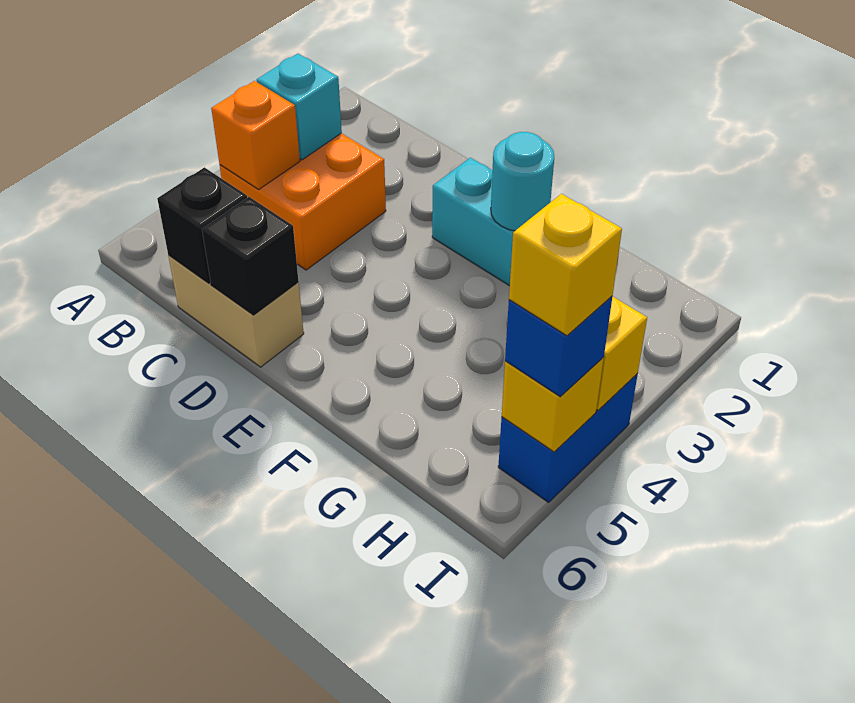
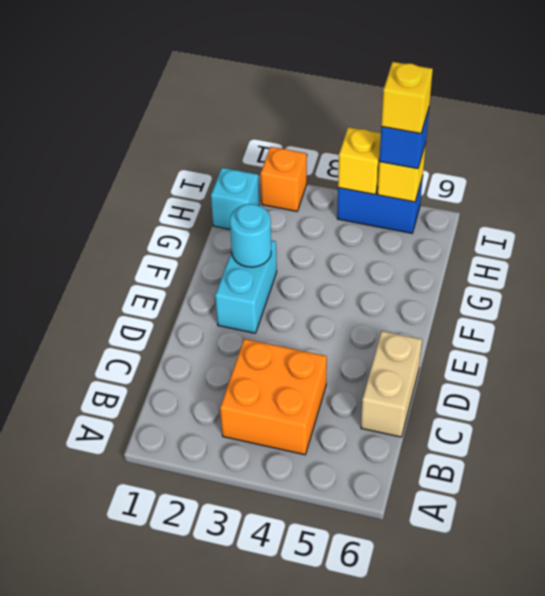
cyan 1x1 brick [257,54,342,160] -> cyan 1x1 brick moved to [211,168,259,229]
orange 1x1 brick [211,81,300,189] -> orange 1x1 brick moved to [260,147,307,211]
black 1x1 brick [157,167,247,283] -> none
black 1x1 brick [202,197,299,315] -> none

